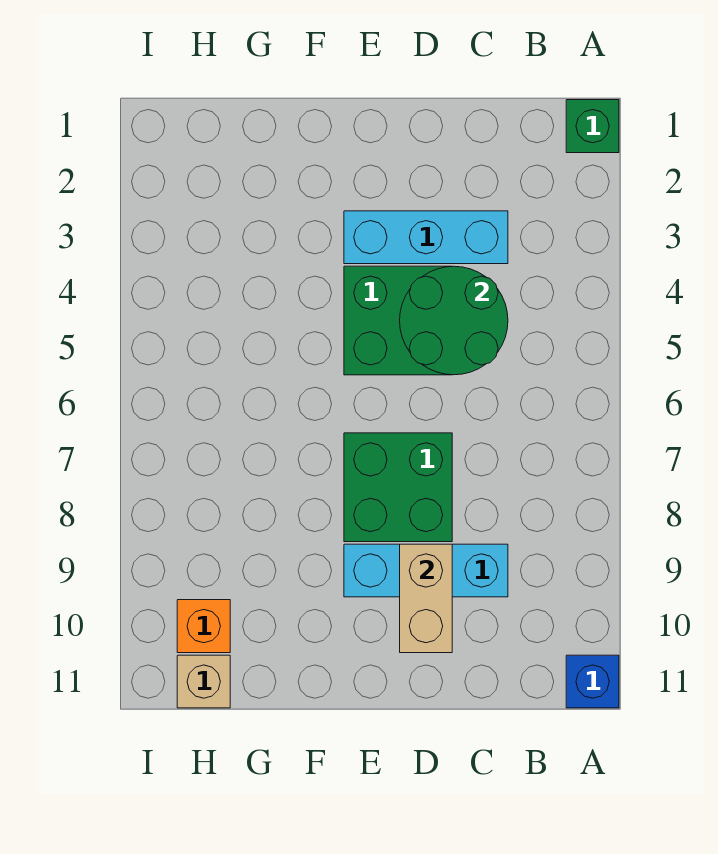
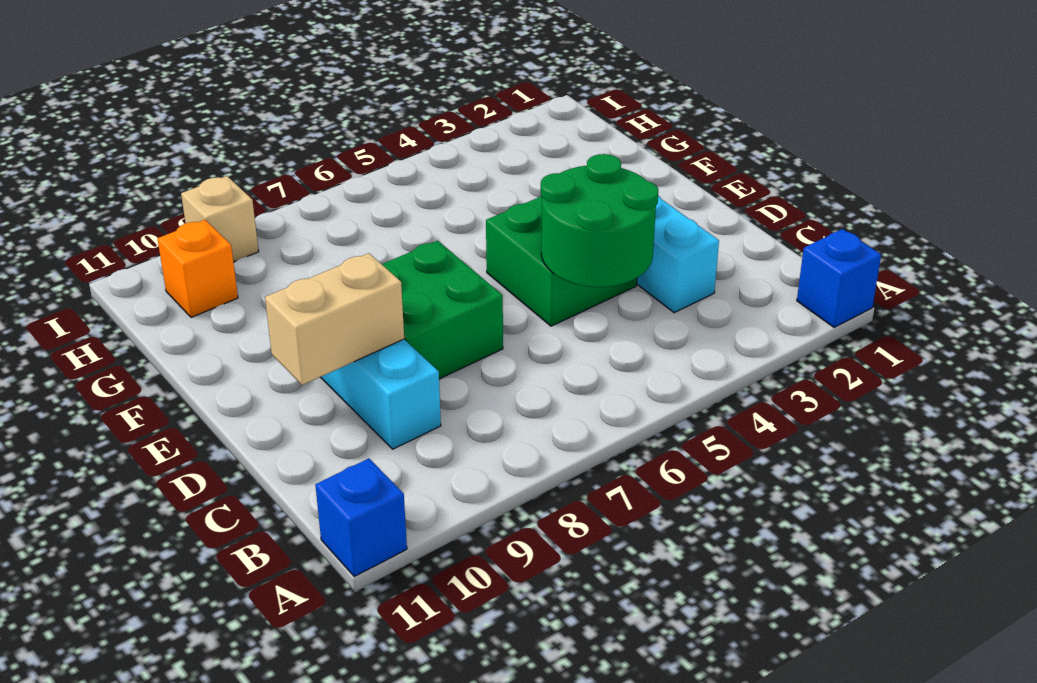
green 1x1 brick [566,100,619,153] -> blue 1x1 brick [797,229,881,327]
tan 1x1 brick [177,655,230,708] -> tan 1x1 brick moved to [181,176,259,262]

